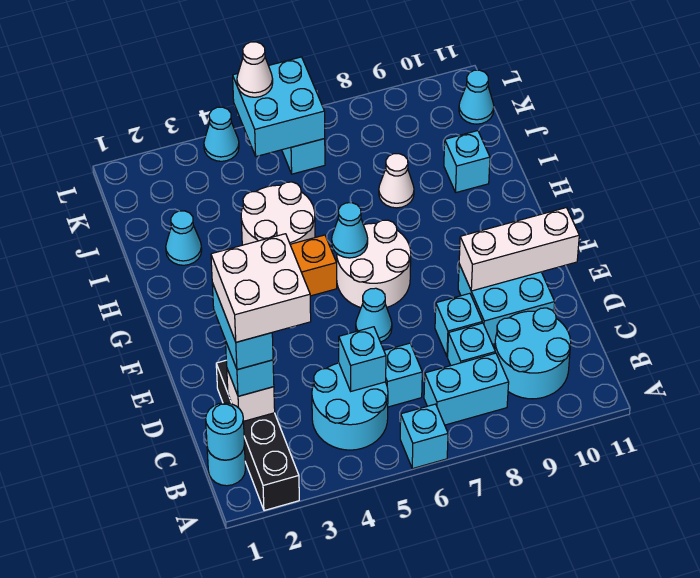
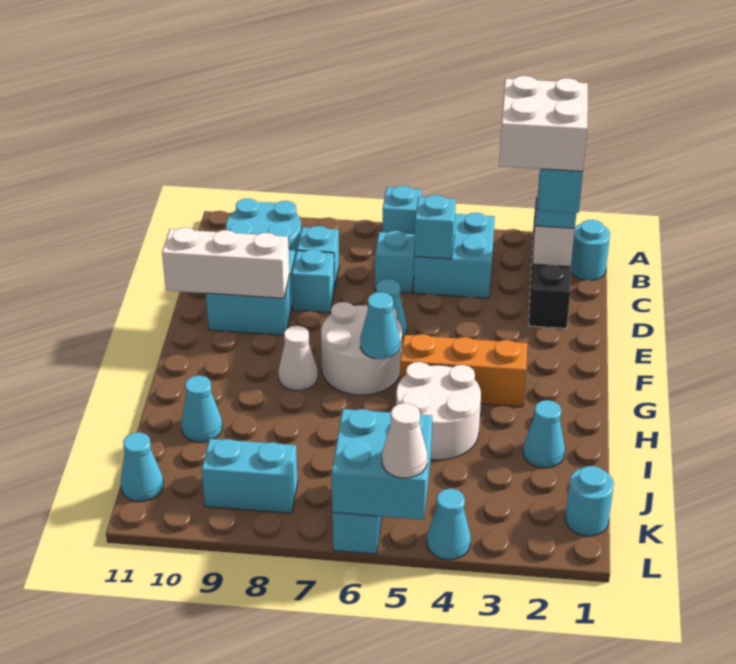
cyan 1x1 round brick [206,403,244,460] -> cyan 1x1 round brick moved to [565,466,614,536]
cyan 2x2 round brick [312,363,388,450] -> cyan 2x2 brick [414,213,495,298]
cyan 1x2 brick [424,353,509,425] -> cyan 1x2 brick moved to [202,439,298,513]
white 1x1 cone [379,154,414,208] -> white 1x1 cone moved to [278,326,317,391]
cyan 1x1 brick [444,131,490,193] -> cyan 1x1 cone [181,376,222,442]

